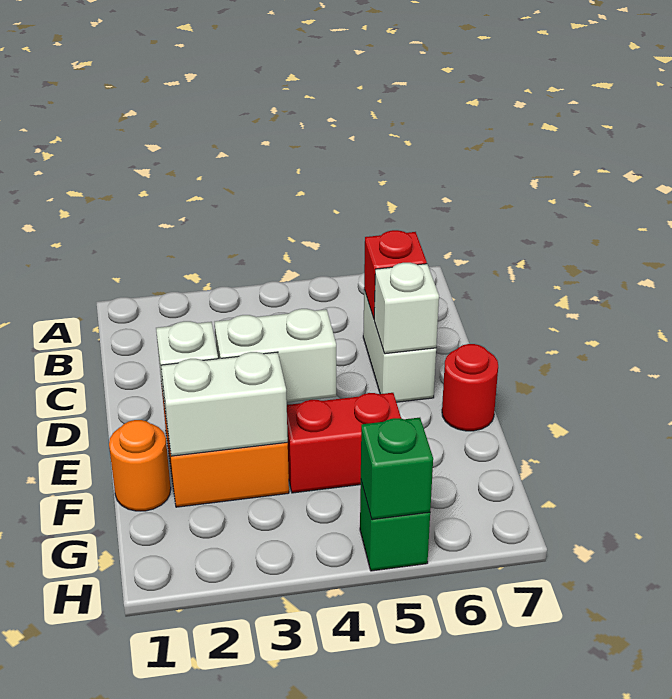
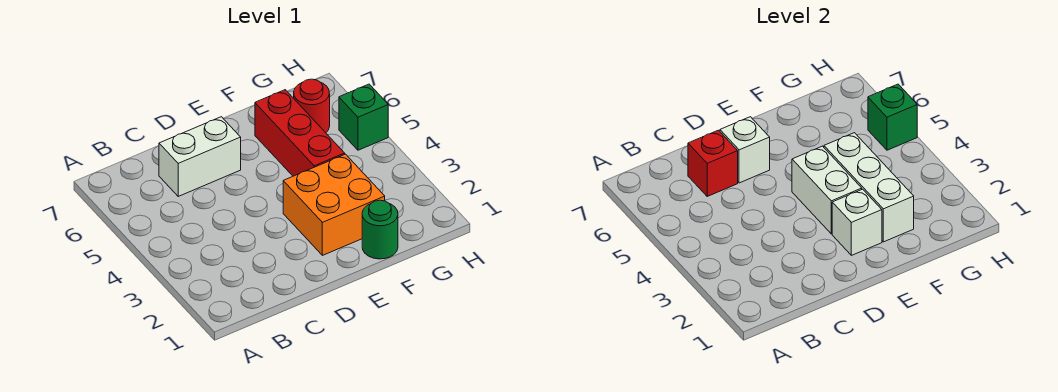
red 1x1 round brick [442,344,498,431] -> red 1x1 round brick moved to [294,79,330,133]
orange 1x1 round brick [109,420,171,511] -> green 1x1 round brick [362,200,398,259]
white 1x2 brick [161,352,288,456] -> white 1x3 brick [824,133,914,242]
red 1x2 brick [287,393,401,493] -> red 1x3 brick [255,90,345,176]

